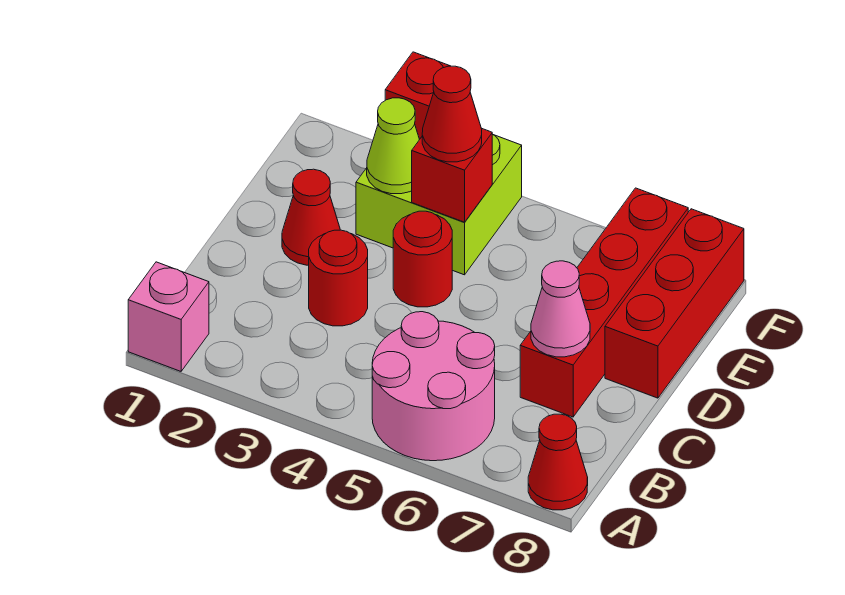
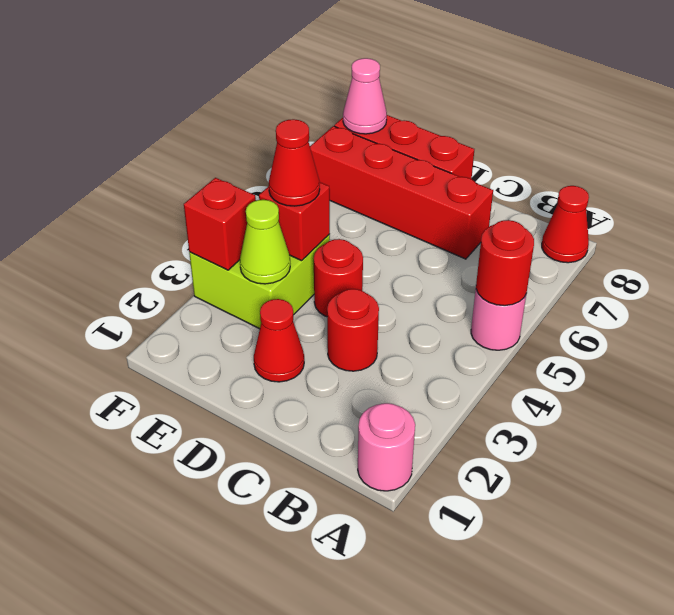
pink 1x1 brick [128,262,209,371] -> pink 1x1 round brick [358,403,415,491]
pink 2x2 round brick [372,312,495,461] -> pink 1x1 round brick [471,290,526,350]
none -> red 1x1 round brick [476,220,534,306]
pink 1x1 cone [531,261,590,357] -> pink 1x1 cone moved to [343,58,387,134]

